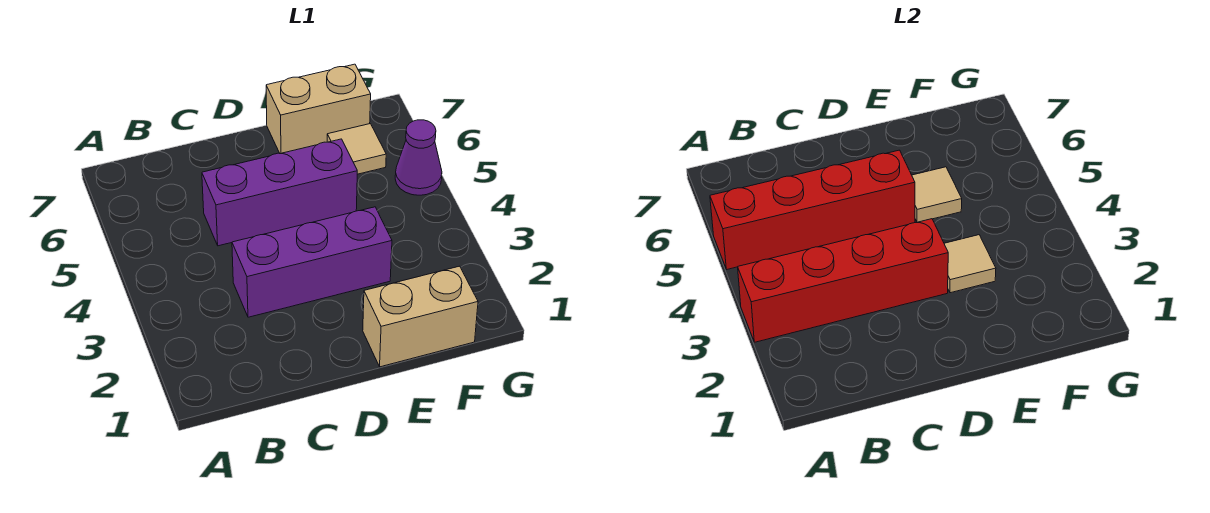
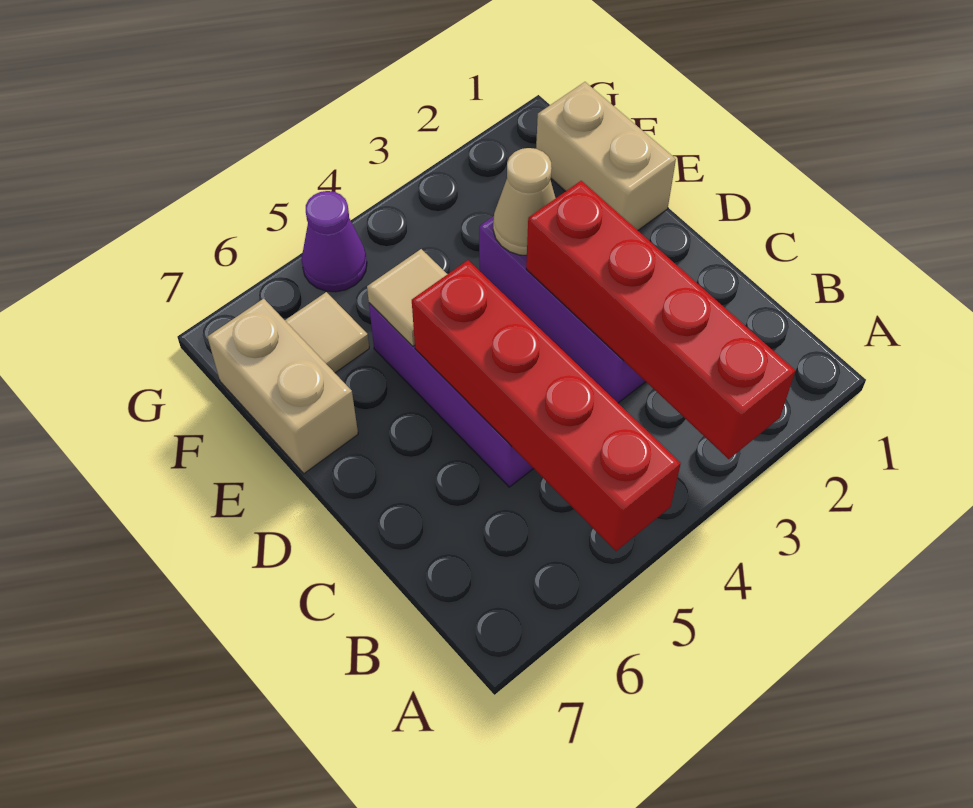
tan 1x1 tile [944,235,996,293] -> tan 1x1 cone [493,148,556,256]

